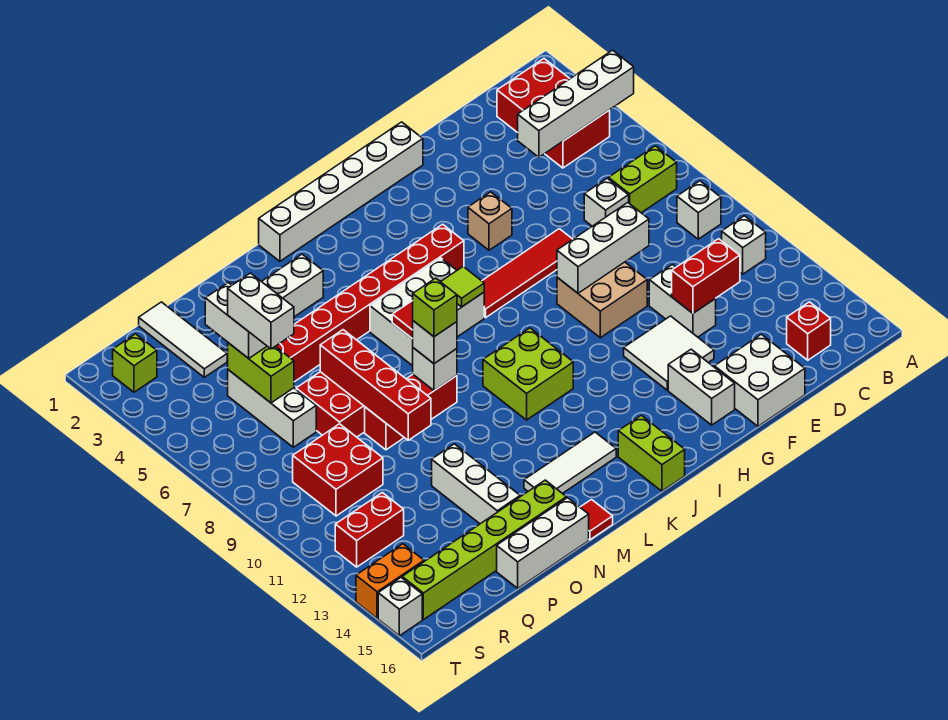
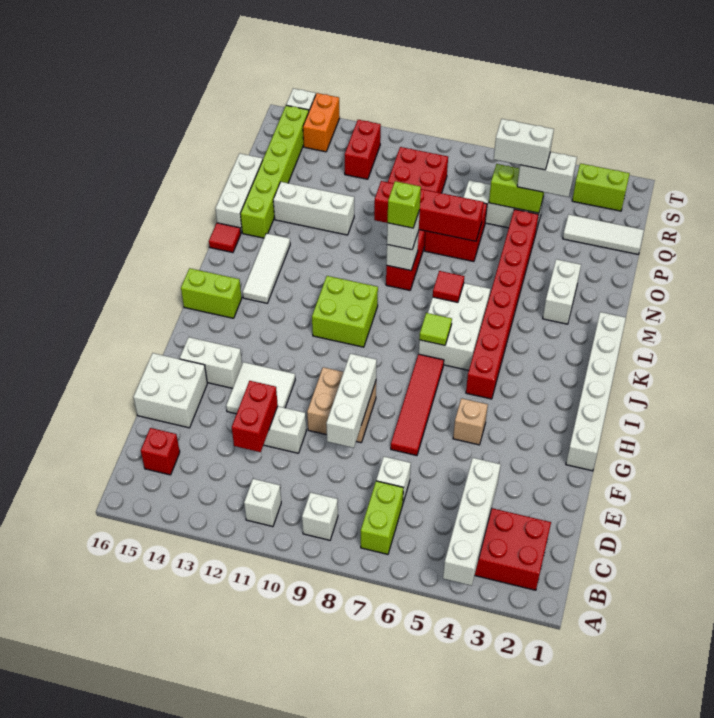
lime 1x1 brick [113,334,157,392] -> lime 1x2 brick [572,163,630,211]

